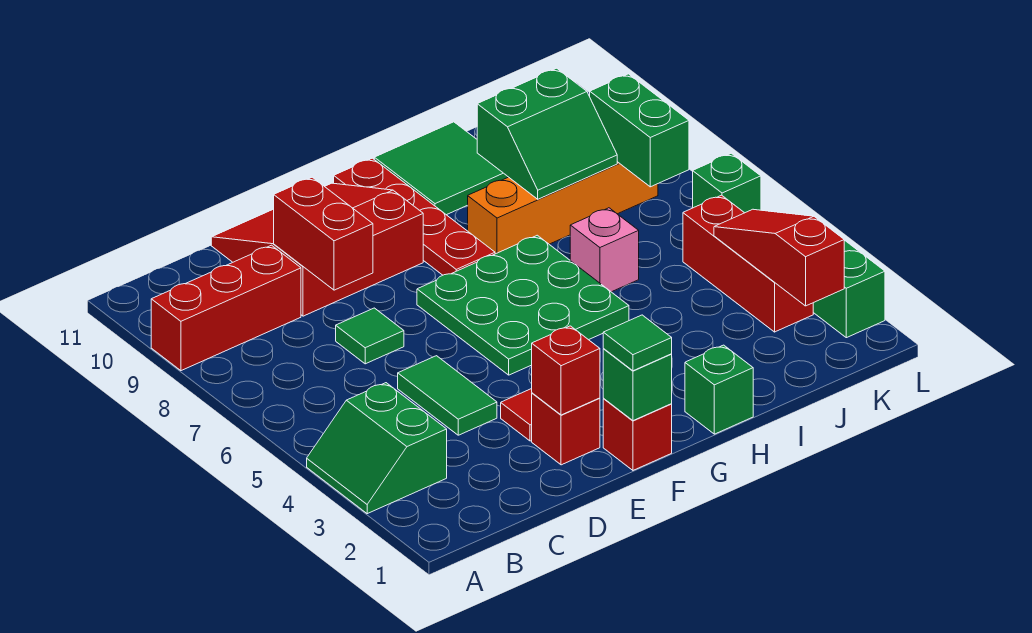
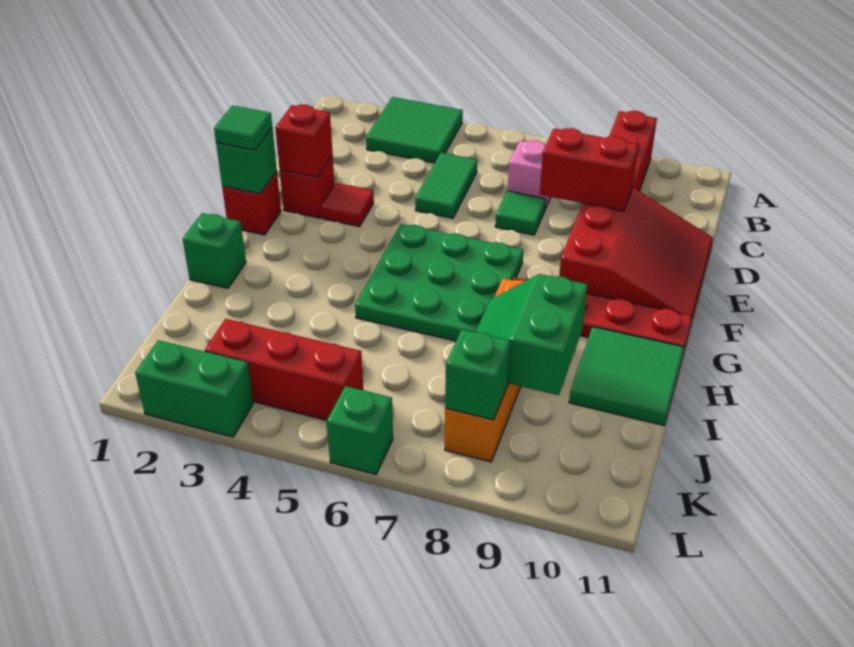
green 2x2 slope [307,383,447,514] -> green 2x2 tile [366,97,463,163]
green 1x2 tile [398,356,497,435] -> green 1x2 tile turned to [415,153,477,218]
pink 1x1 brick [570,208,639,292] -> pink 1x1 brick moved to [508,140,551,209]
red 1x3 slope [714,209,844,306] -> none
green 1x2 brick [590,74,689,187] -> green 1x1 brick [445,329,510,420]

